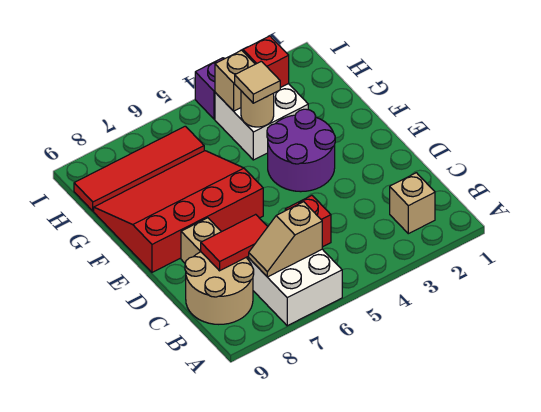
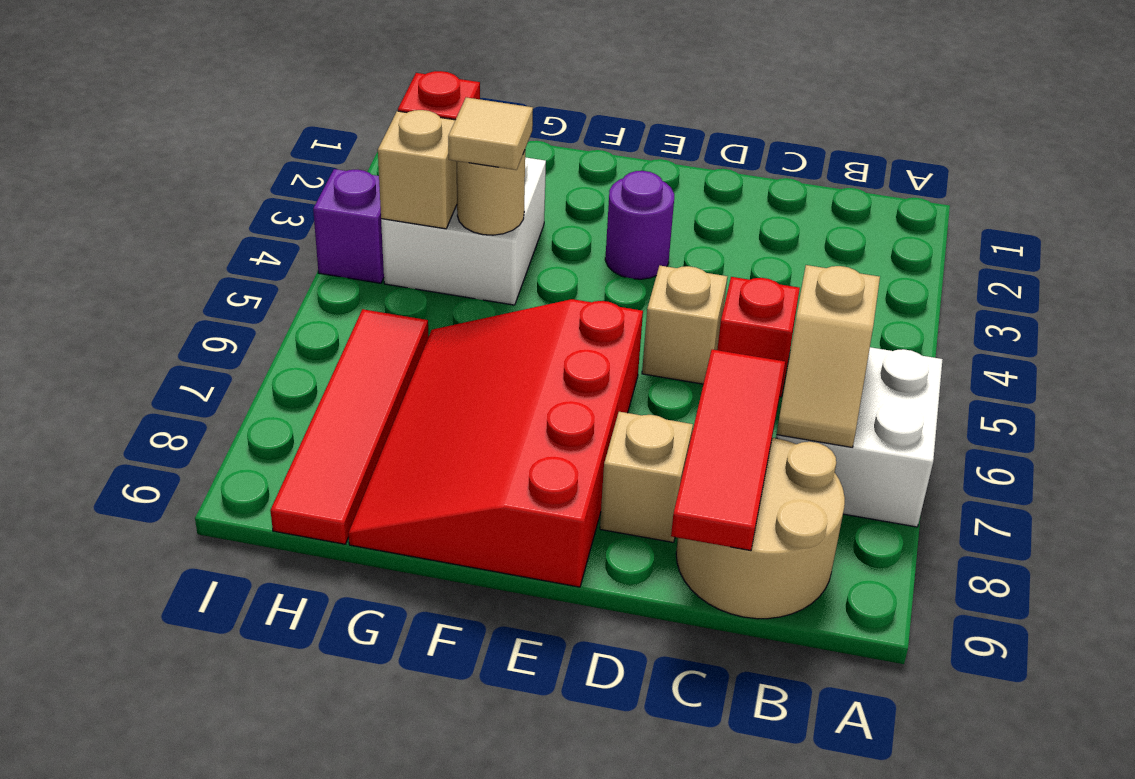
tan 1x1 brick [390,173,435,234] -> tan 1x1 brick moved to [642,266,727,384]
red 1x2 tile [201,214,268,271] -> red 1x3 tile [671,349,785,551]
purple 2x2 round brick [267,109,335,192] -> purple 1x1 round brick [605,171,674,279]

